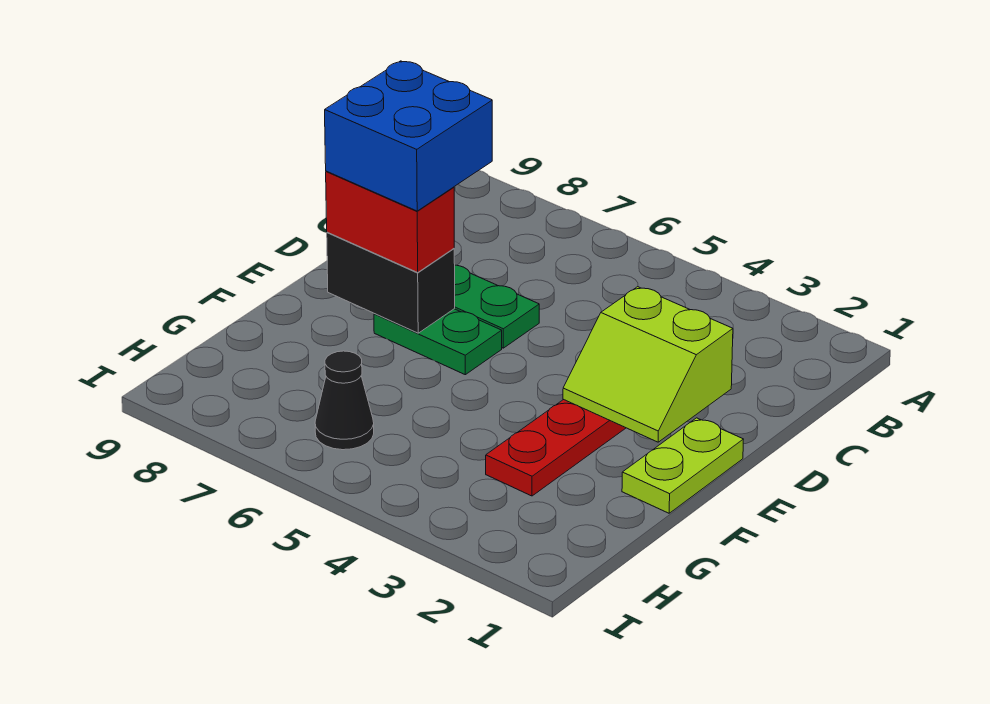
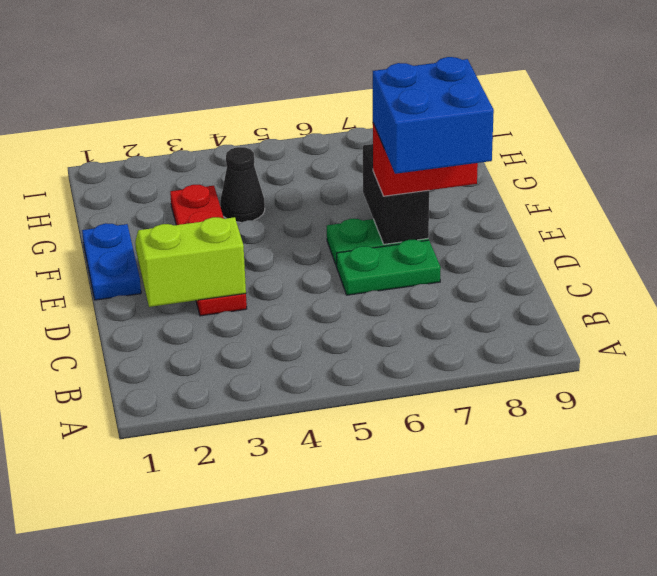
lime 1x2 plate [622,418,744,513] -> blue 1x2 plate [82,223,141,300]
black 1x2 brick [327,232,455,333] -> black 1x2 brick turned to [363,144,429,244]
black 1x1 cone [315,351,374,450] -> black 1x1 cone moved to [220,147,265,222]

